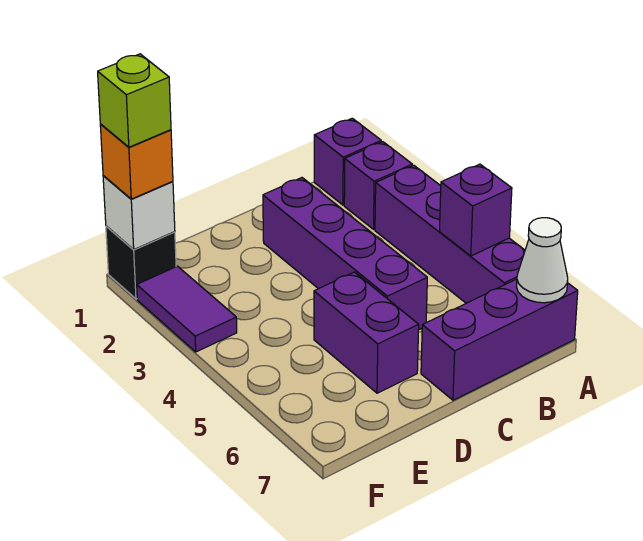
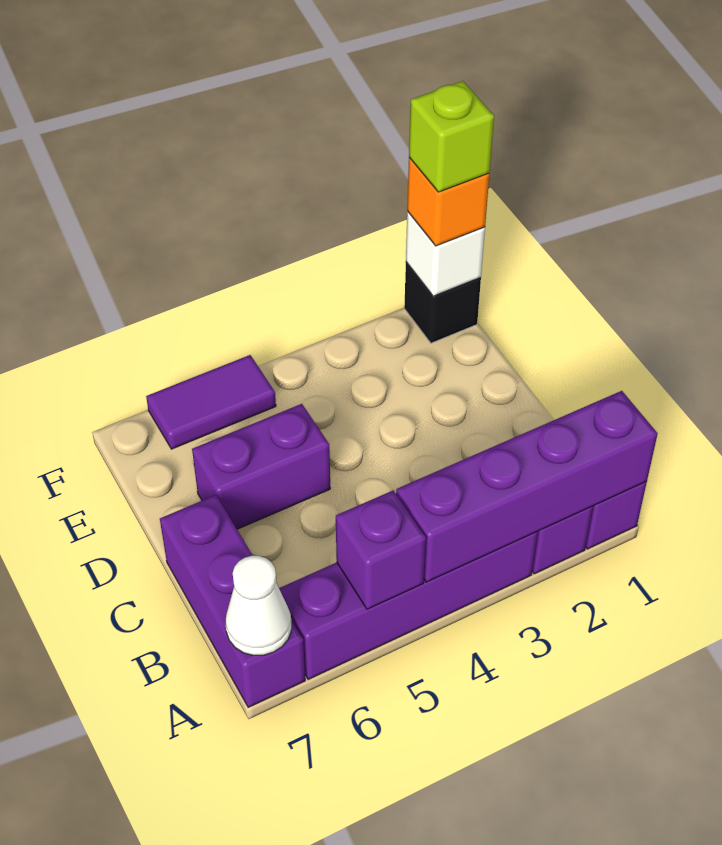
purple 1x4 brick [263,178,427,329] -> purple 1x4 brick moved to [396,391,658,582]
purple 1x2 tile [137,266,237,352] -> purple 1x2 tile moved to [146,355,276,449]

